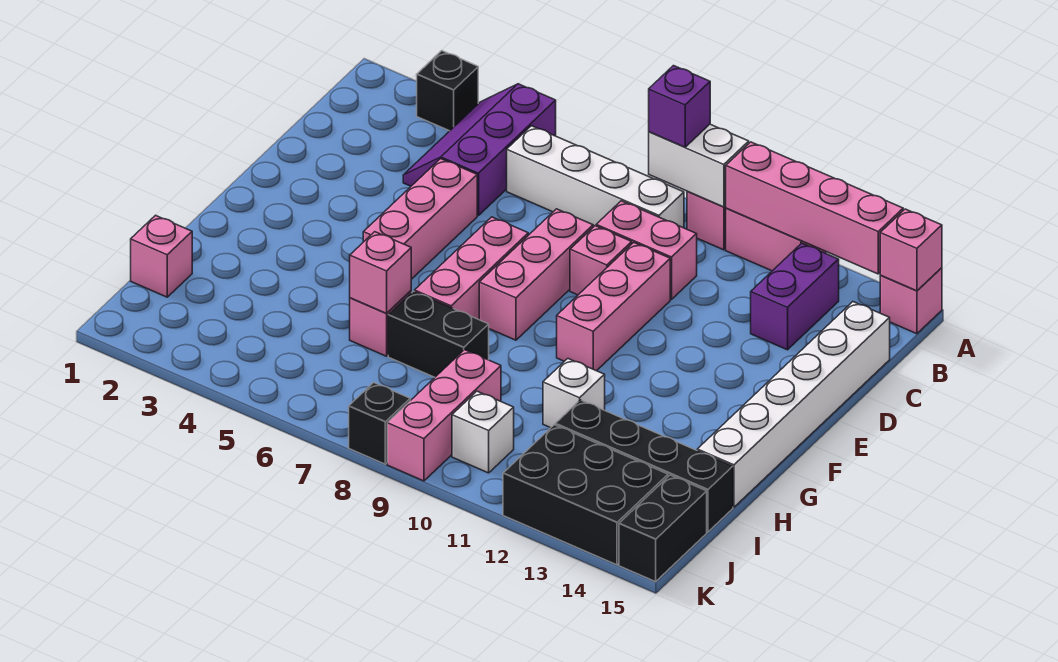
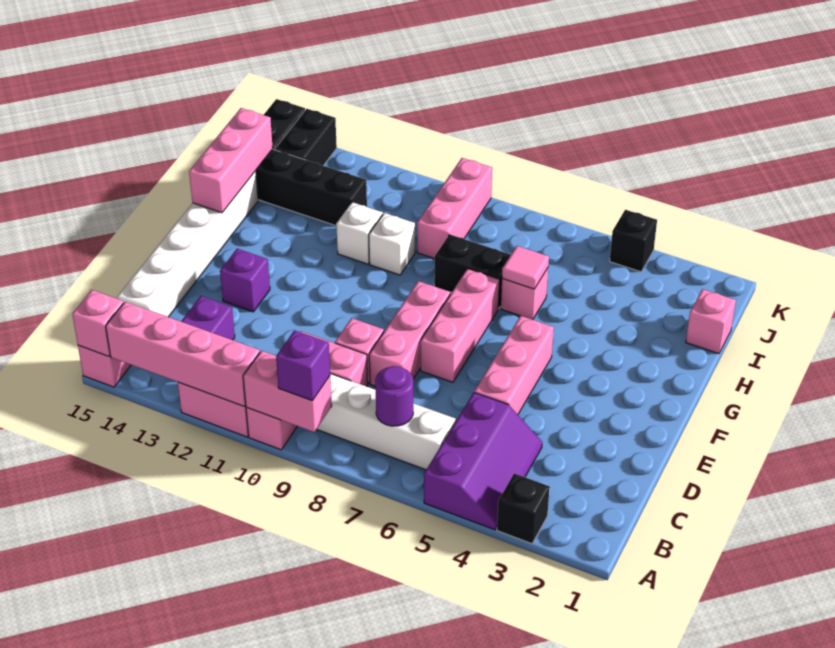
white 1x2 brick [649,124,749,207] -> pink 1x2 brick [243,351,332,432]
none -> purple 1x1 round brick [375,366,413,426]
pink 1x3 brick [557,242,670,371] -> pink 1x3 brick moved to [189,108,273,213]
none -> purple 1x1 brick [220,249,270,312]
pink 1x1 brick [350,232,411,313] -> pink 1x1 tile [502,246,549,289]
white 1x1 brick [452,391,514,473] -> white 1x1 brick moved to [369,213,415,275]
black 2x3 brick [503,425,668,565] -> black 1x2 brick [275,109,337,166]
black 1x1 brick [349,383,410,464] -> black 1x1 brick moved to [610,210,657,272]

